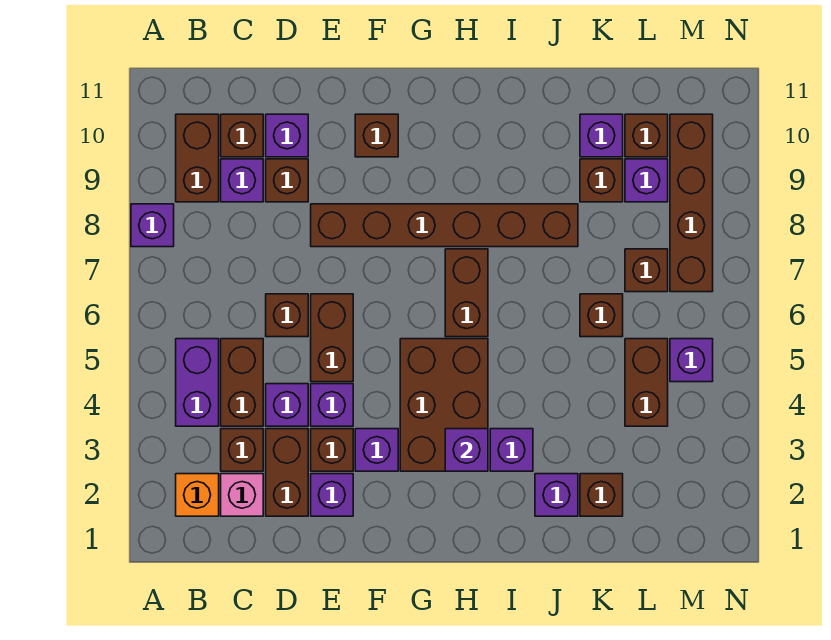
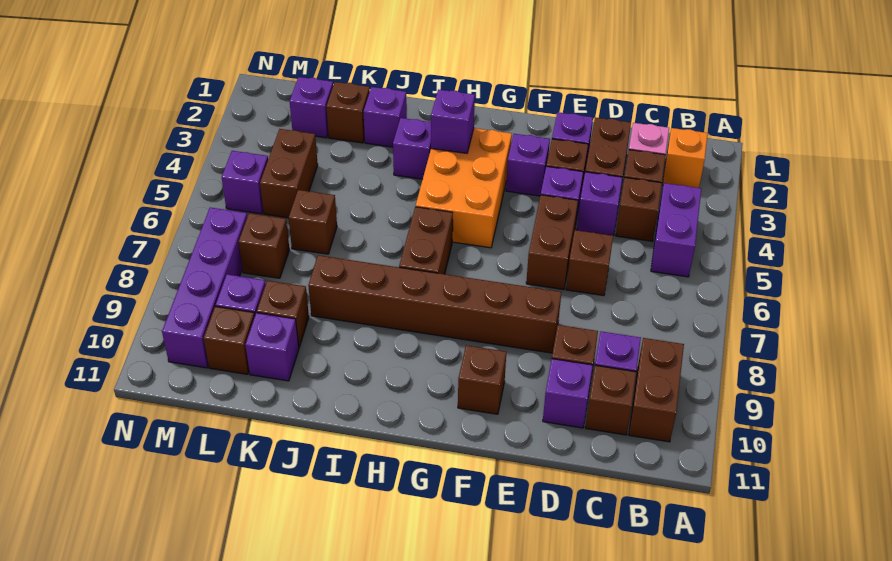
purple 1x1 brick [131,204,174,247] -> purple 1x1 brick moved to [290,77,333,138]
brown 1x2 brick [221,339,263,426] -> brown 1x1 brick [616,177,662,241]
brown 2x3 brick [400,339,488,471] -> orange 2x3 brick [416,128,512,248]
brown 1x4 brick [670,114,713,292] -> purple 1x4 brick [162,208,247,368]

